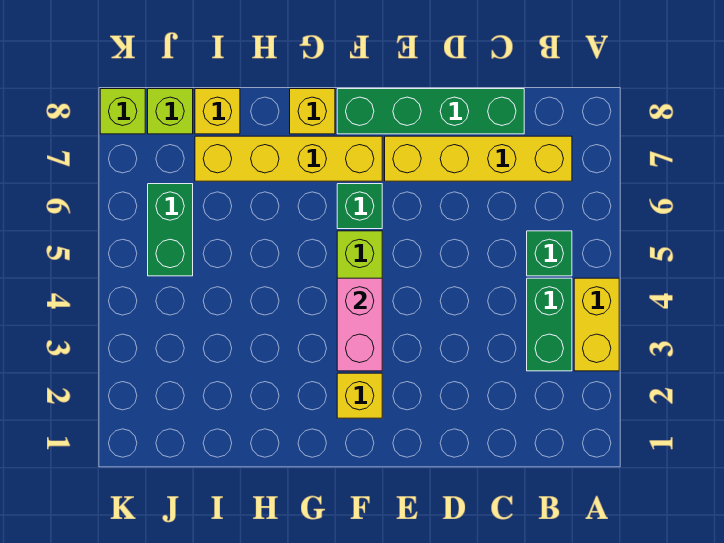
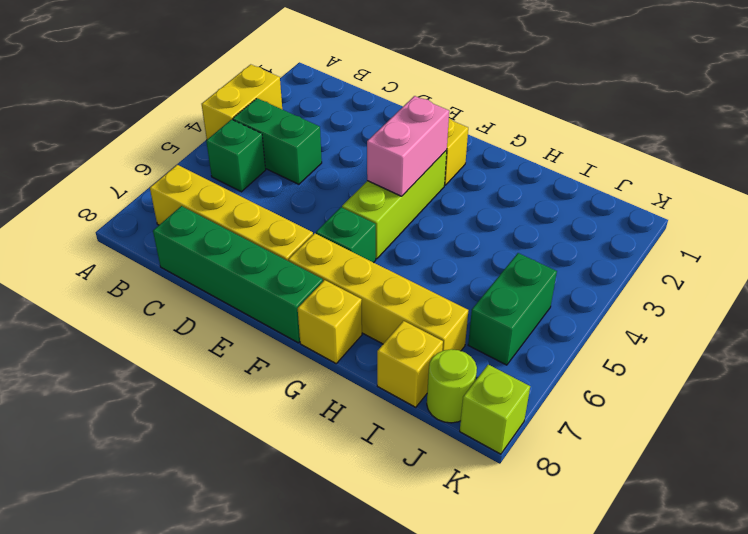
green 1x2 brick [527,278,572,371] -> green 1x2 brick turned to [233,98,322,184]
lime 1x1 brick [148,89,193,134] -> lime 1x1 round brick [427,349,477,423]

